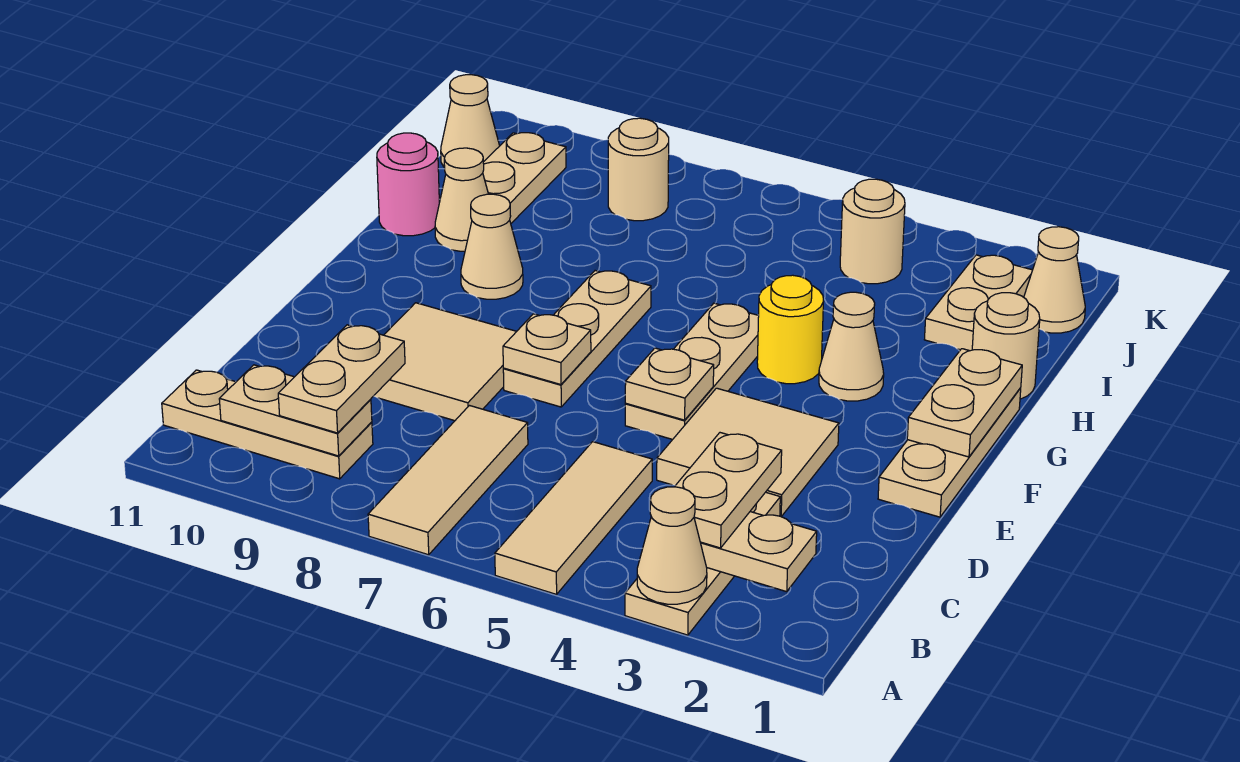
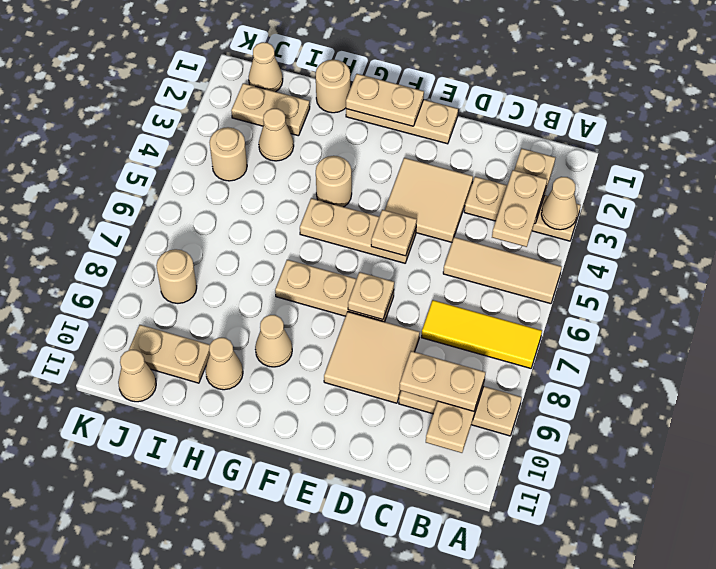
tan 1x3 tile [368,406,528,555] -> yellow 1x3 tile [421,300,542,368]
tan 1x2 plate [675,433,782,548] -> tan 1x2 plate turned to [492,170,547,247]
tan 1x3 plate [162,370,373,479] -> tan 1x3 plate turned to [399,386,522,436]
tan 1x1 cone [819,292,884,401] -> tan 1x1 cone moved to [259,109,294,161]
yellow 1x1 round brick [757,275,823,384] -> tan 1x1 round brick [316,156,352,207]
pink 1x1 round brick [377,133,439,236] -> none

